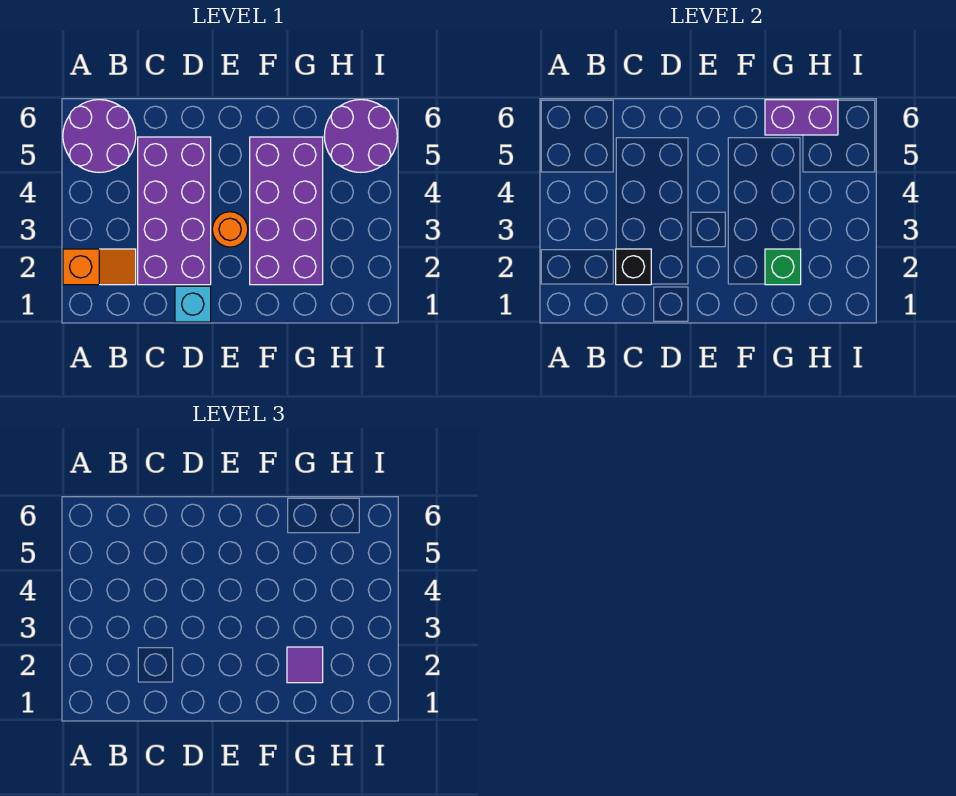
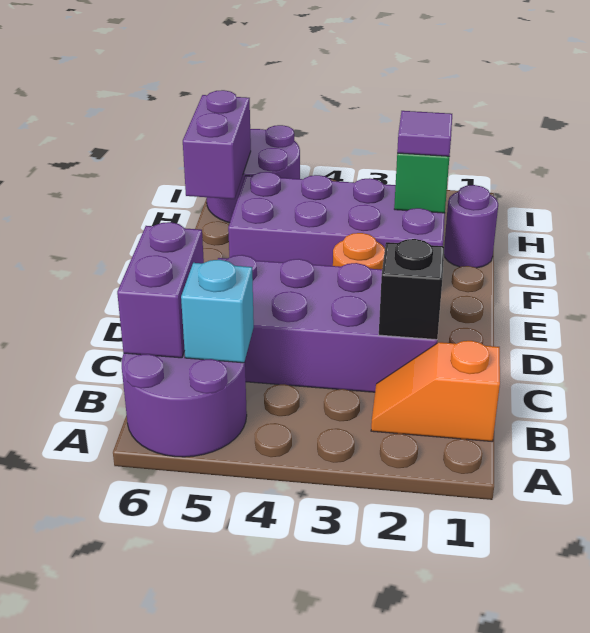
orange 1x2 slope [63,249,136,285] -> orange 1x2 slope turned to [371,341,500,442]
none -> purple 1x2 brick [117,222,204,358]
cyan 1x1 brick [175,286,211,322] -> cyan 1x1 brick moved to [181,260,254,363]
none -> purple 1x1 round brick [444,185,498,268]

